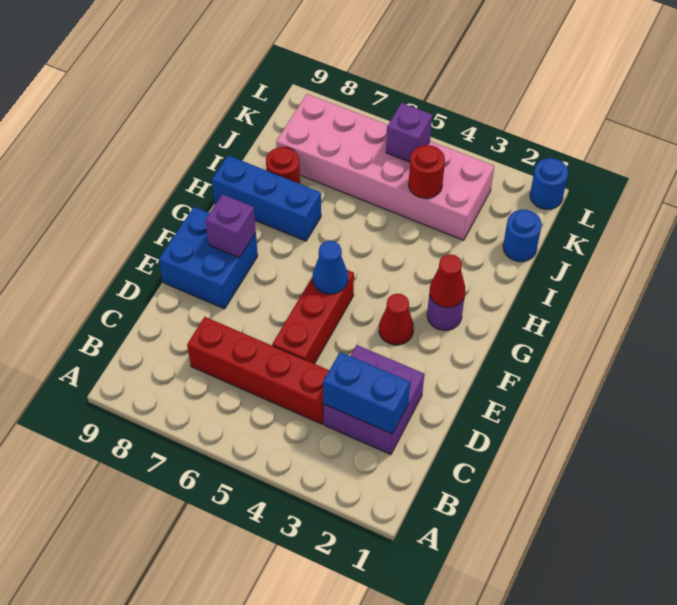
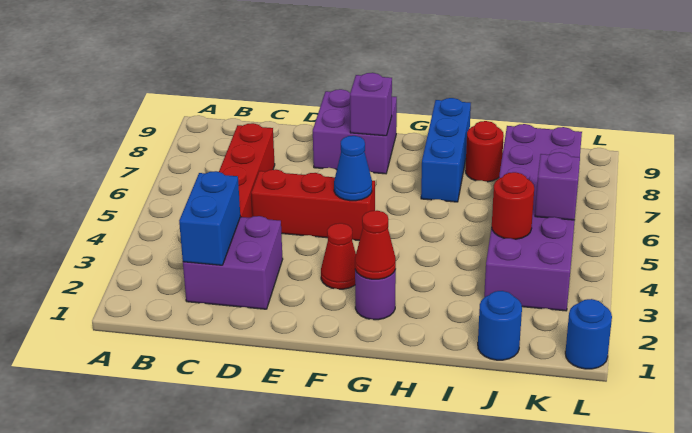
blue 2x2 brick [159,207,258,309] -> purple 2x2 brick [313,89,397,174]
pink 2x6 brick [276,94,494,240] -> purple 2x6 brick [484,124,582,311]

